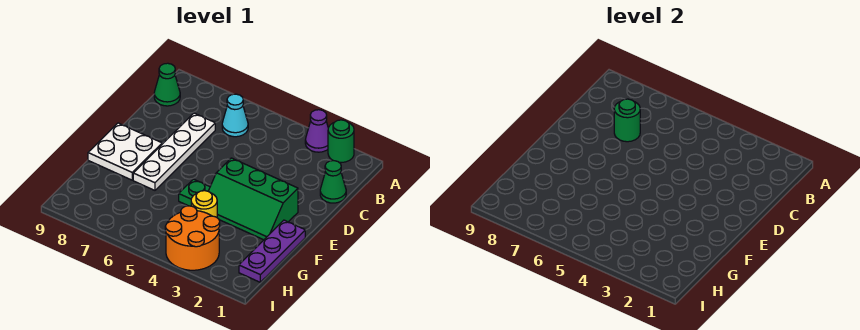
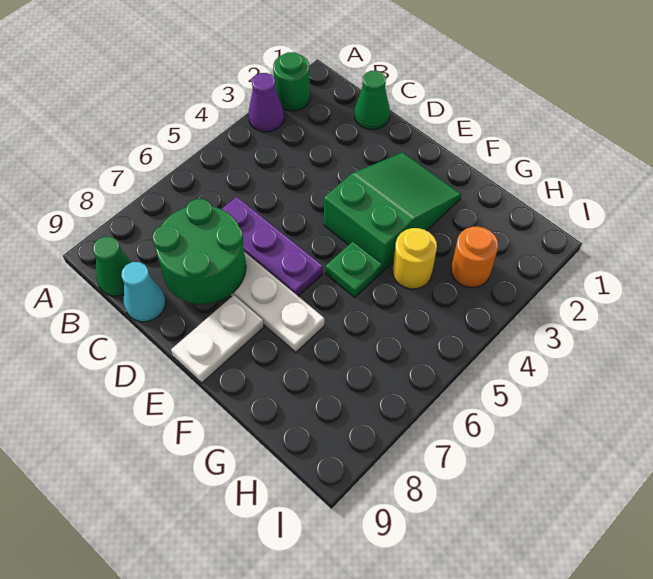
cyan 1x1 cone [222,94,248,137] -> cyan 1x1 cone moved to [121,262,166,322]
green 1x1 round brick [614,99,640,142] -> green 2x2 round brick [152,199,246,304]
green 2x3 slope [208,158,298,240] -> green 2x3 slope turned to [324,153,461,271]
white 2x2 plate [88,123,162,180] -> white 1x2 plate [171,295,264,383]
purple 1x3 plate [239,220,305,282] -> purple 1x3 plate moved to [222,197,323,296]
orange 2x2 round brick [165,206,220,270] -> orange 1x1 round brick [451,227,498,287]

